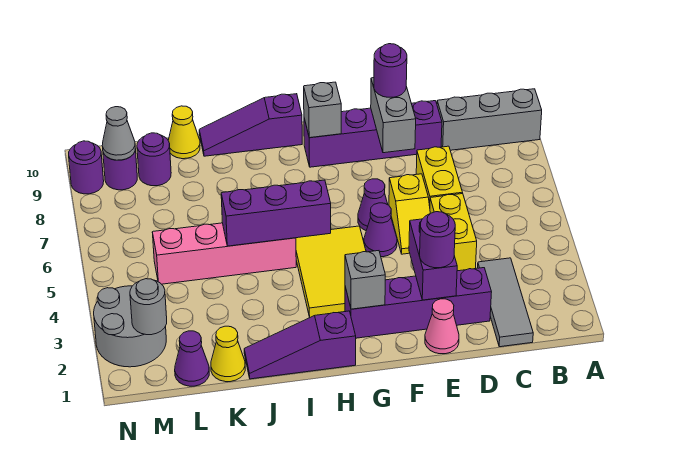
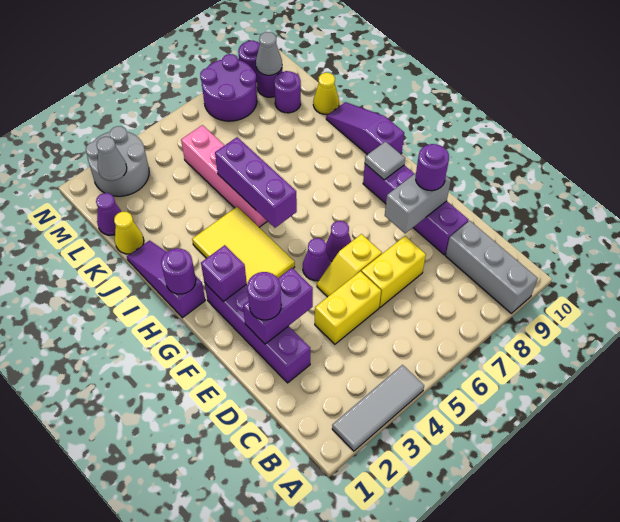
grey 1x3 tile [478,258,533,347] -> grey 1x3 tile moved to [332,365,424,451]
pink 1x1 cone [425,299,459,354] -> none
grey 1x1 brick [345,251,385,309] -> purple 1x1 brick [201,245,247,302]
yellow 2x3 tile [296,226,366,317] -> yellow 2x3 tile turned to [192,207,295,285]
grey 1x1 brick [304,82,341,138] -> grey 1x1 tile [365,142,405,180]
none -> purple 1x1 round brick [161,248,196,294]
grey 1x1 round brick [130,279,167,335] -> grey 1x1 cone [96,137,127,181]
none -> purple 2x2 round brick [200,54,257,121]

